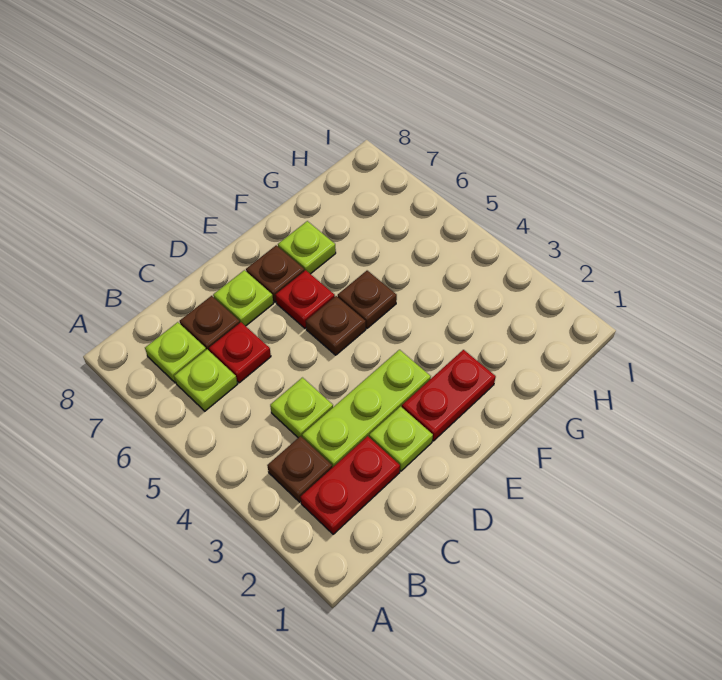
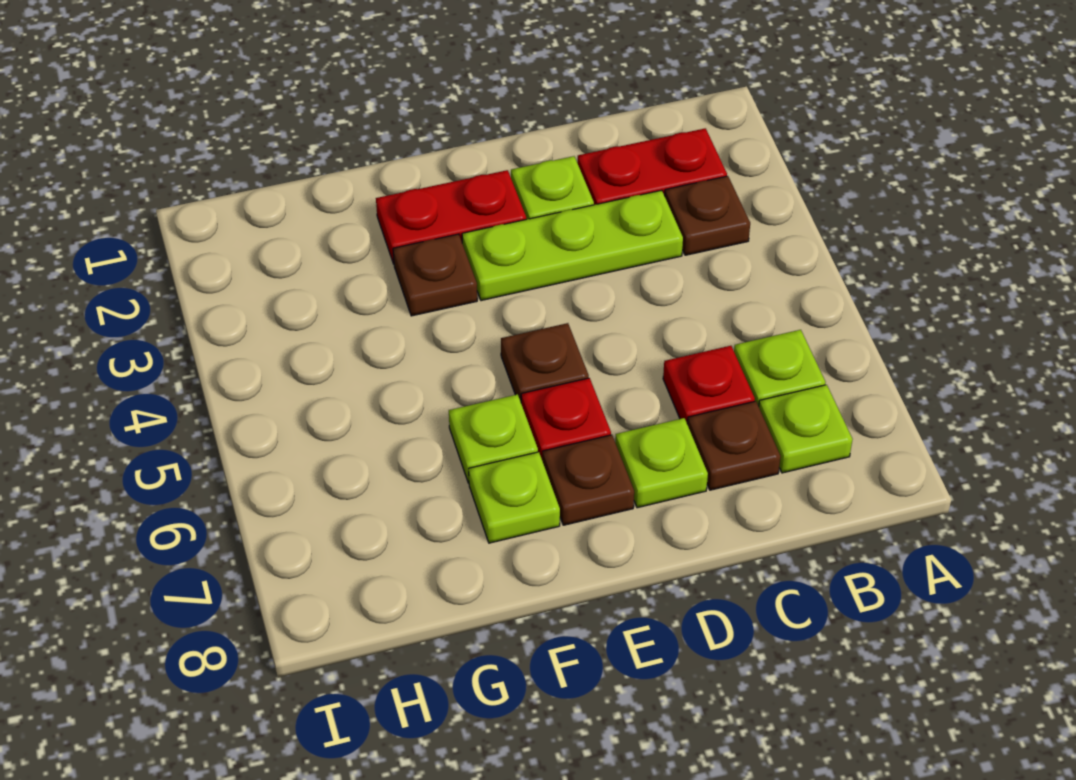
lime 1x1 plate [270,378,333,438] -> lime 1x1 plate moved to [449,394,538,483]
brown 1x1 plate [338,271,397,328] -> brown 1x1 plate moved to [393,234,477,316]

